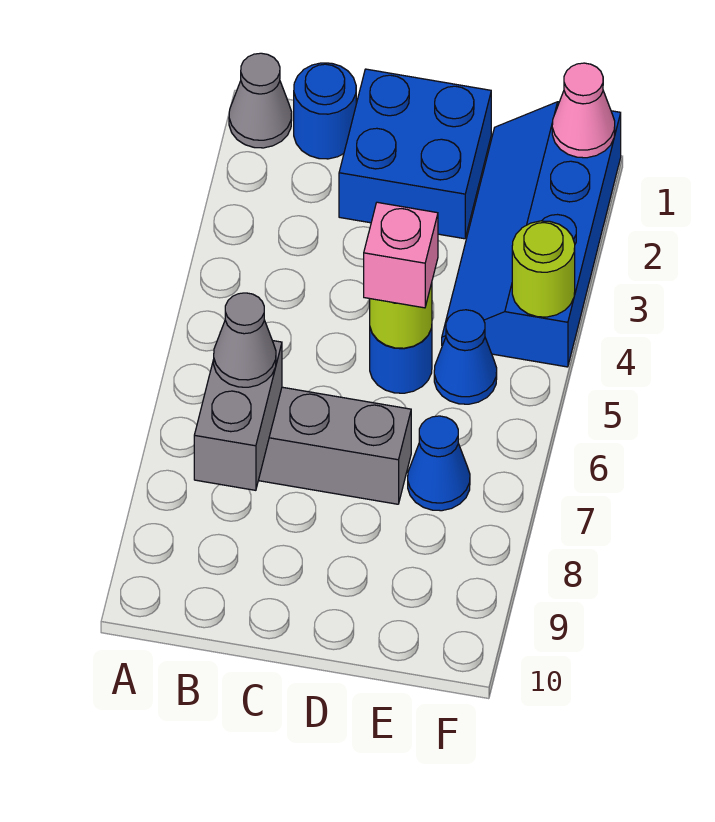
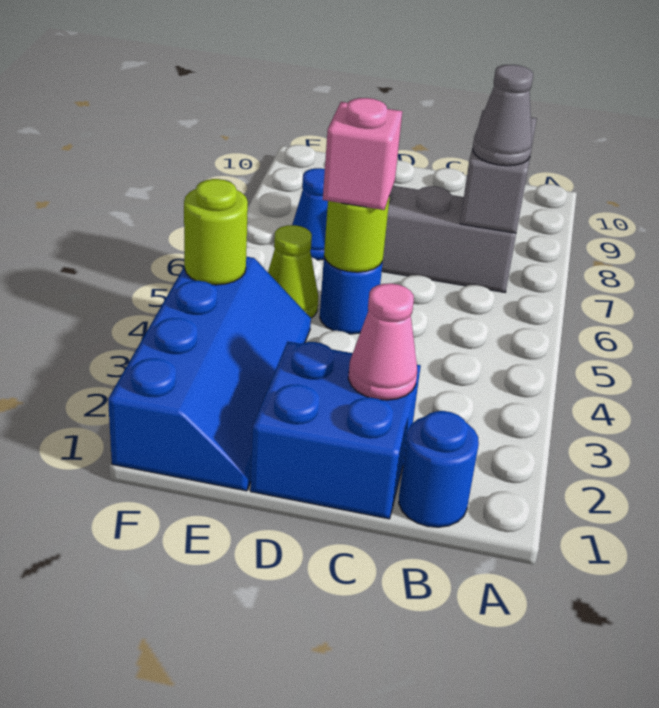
grey 1x1 cone [229,53,292,148] -> none
blue 1x1 cone [434,310,497,404] -> lime 1x1 cone [268,225,318,318]
pink 1x1 cone [552,63,615,158] -> pink 1x1 cone moved to [348,283,417,400]

